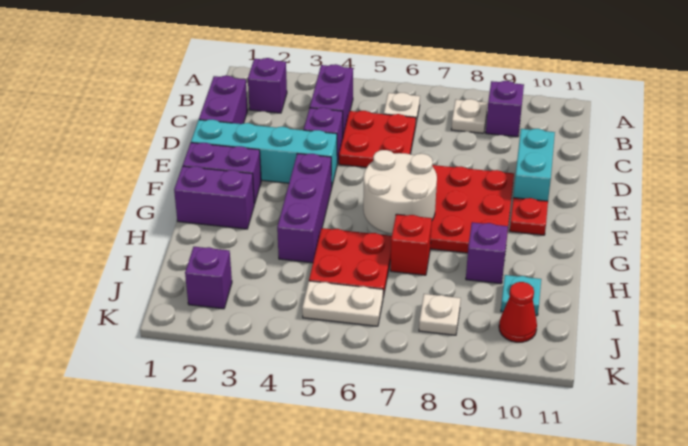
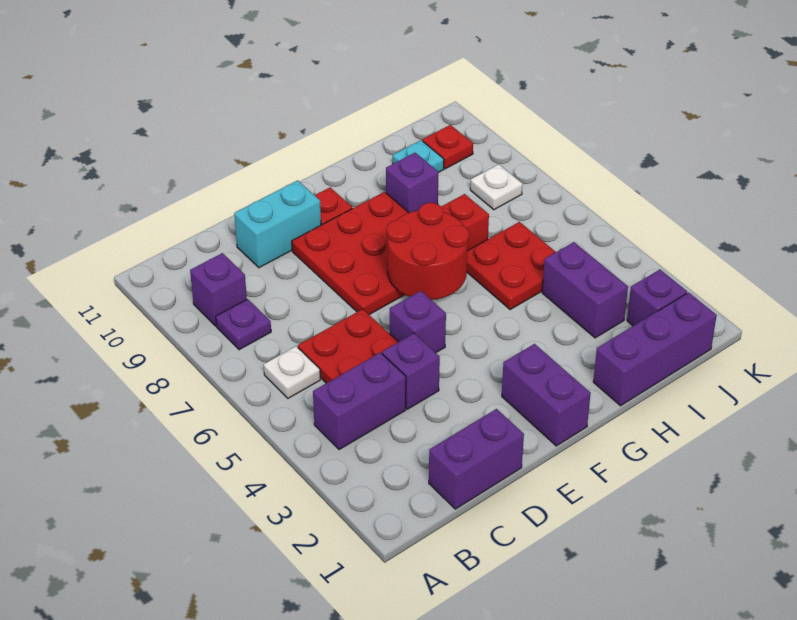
purple 1x1 brick [248,58,287,113] -> purple 1x1 brick moved to [390,291,446,353]
white 1x1 plate [451,99,488,133] -> purple 1x1 plate [216,299,271,350]
cyan 1x4 brick [191,120,337,185] -> none
purple 1x3 brick [277,154,332,263] -> purple 1x3 brick moved to [593,293,717,406]
white 2x2 round brick [363,150,437,234] -> red 2x2 round brick [387,203,469,300]
purple 1x2 brick [174,166,254,229] -> purple 1x2 brick moved to [542,242,628,338]
white 1x2 plate [302,281,383,326] -> none
red 1x1 cone [499,282,537,342] -> red 1x1 plate [423,125,473,169]

